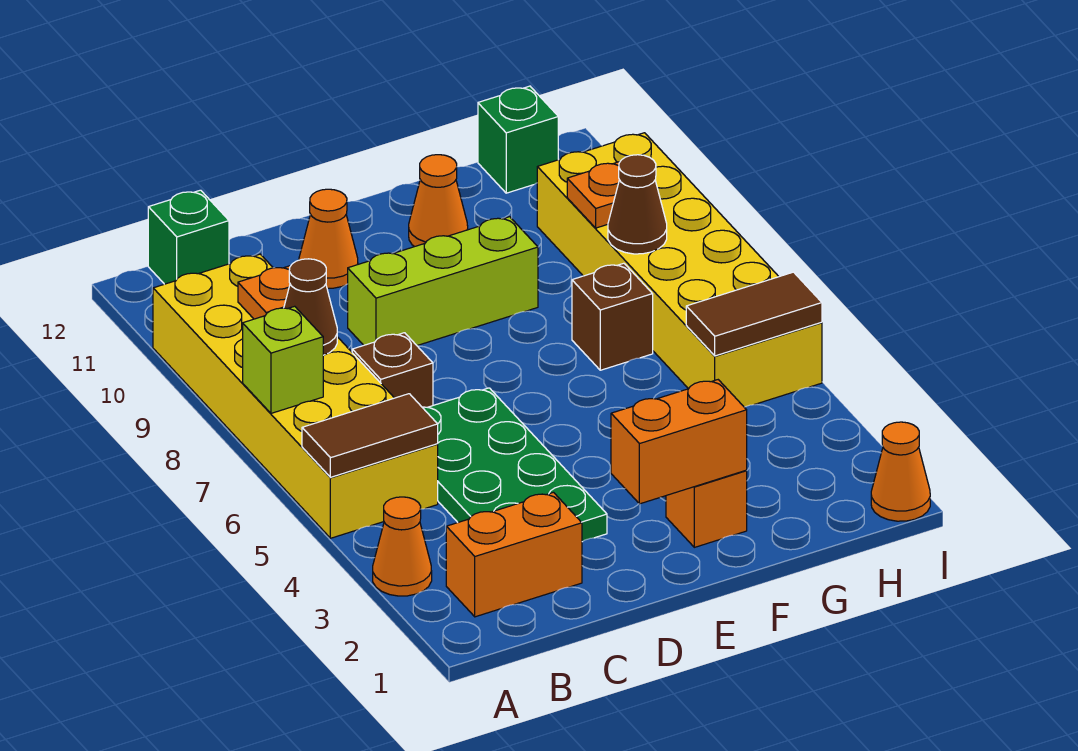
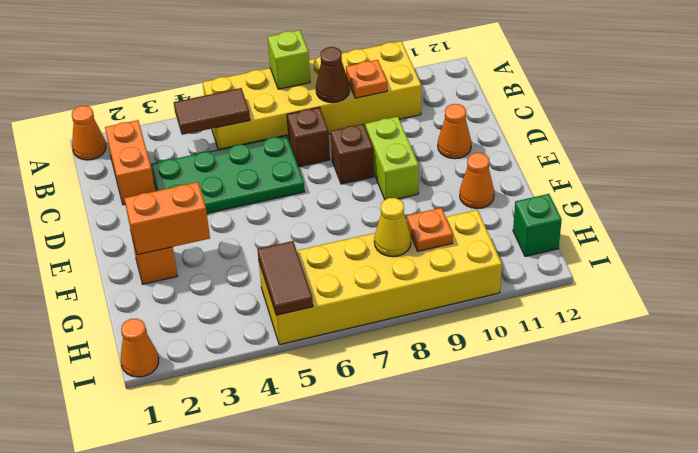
orange 1x1 cone [373,497,432,596] -> orange 1x1 cone moved to [72,106,106,160]
brown 1x2 tile [302,394,438,477] -> brown 1x2 tile turned to [174,88,250,135]
green 1x1 brick [148,190,229,284] -> none
lime 1x3 brick [348,217,538,345] -> lime 1x2 brick [365,117,419,199]
orange 1x2 brick [611,380,747,504] -> orange 1x2 brick turned to [124,182,210,255]
brown 1x1 brick [572,263,653,370] -> brown 1x1 brick moved to [331,124,374,184]
brown 1x1 cone [608,155,667,254] -> yellow 1x1 cone [374,198,411,257]

